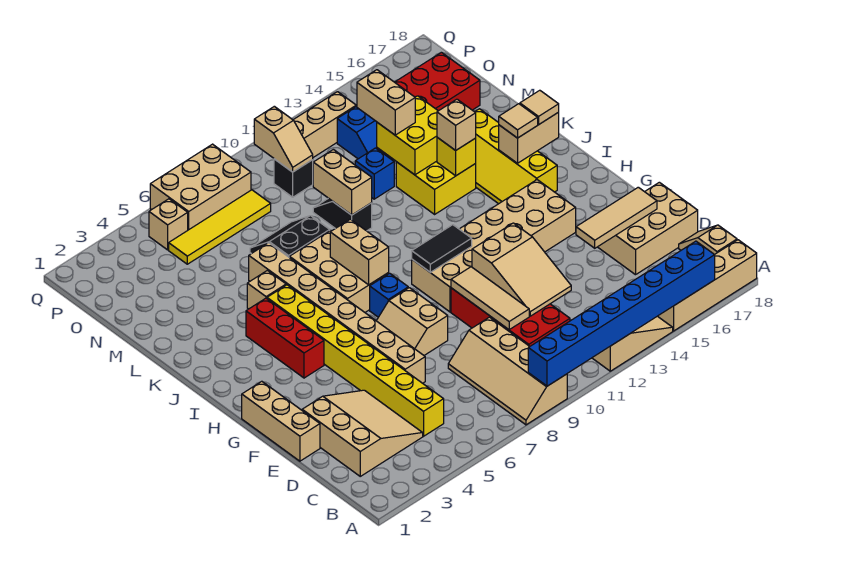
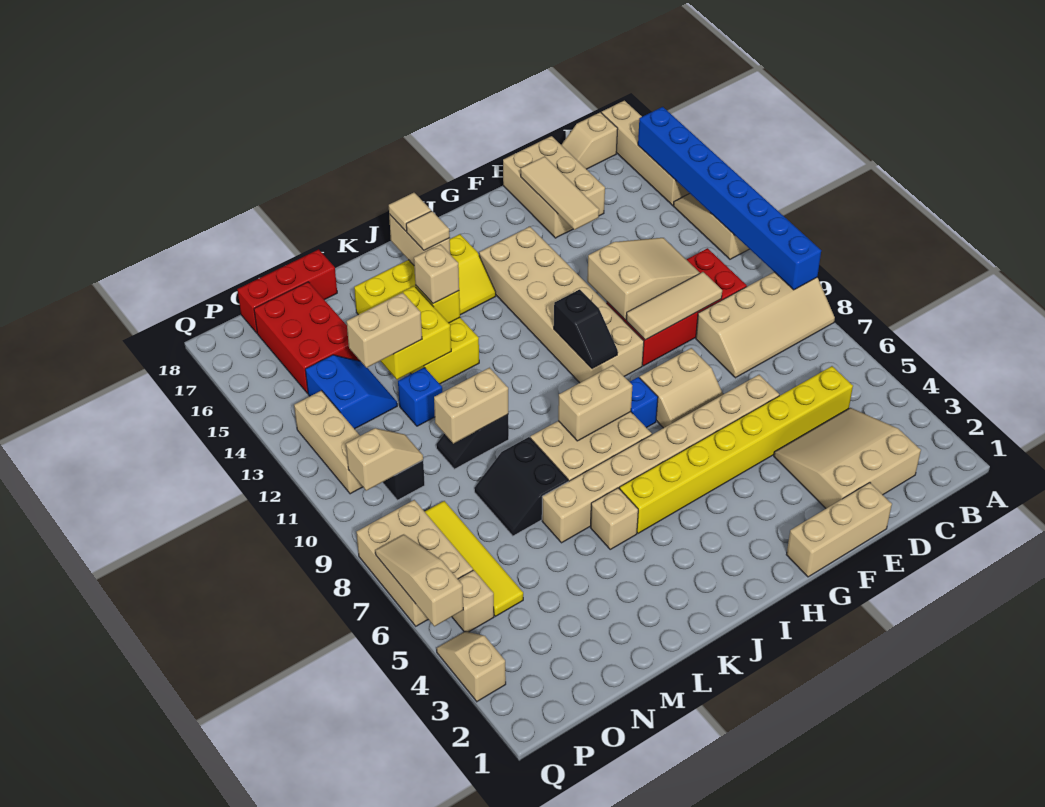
red 1x3 brick [246,298,324,378] -> red 1x3 brick moved to [237,249,337,333]
black 1x2 tile [412,225,472,273] -> black 1x2 slope [554,289,618,369]
none -> tan 1x2 slope [437,631,506,701]
none -> tan 1x3 slope [375,534,463,626]

